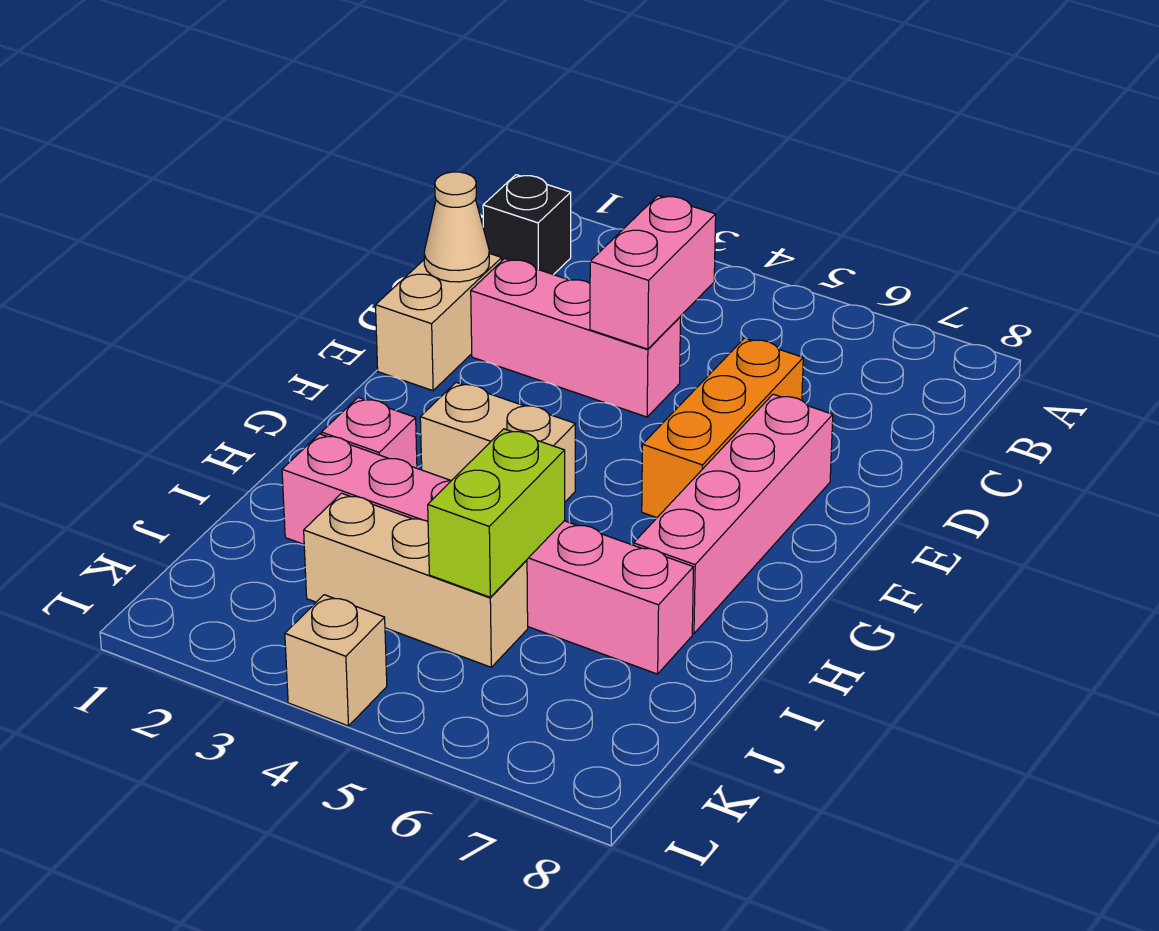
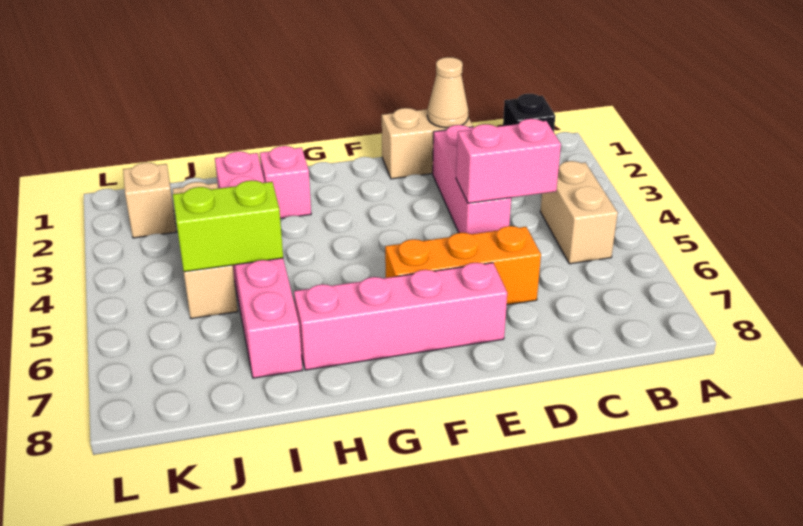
tan 1x2 brick [420,382,575,502] -> tan 1x2 brick moved to [540,161,618,264]
tan 1x1 brick [285,595,387,726] -> tan 1x1 brick moved to [123,162,177,238]

